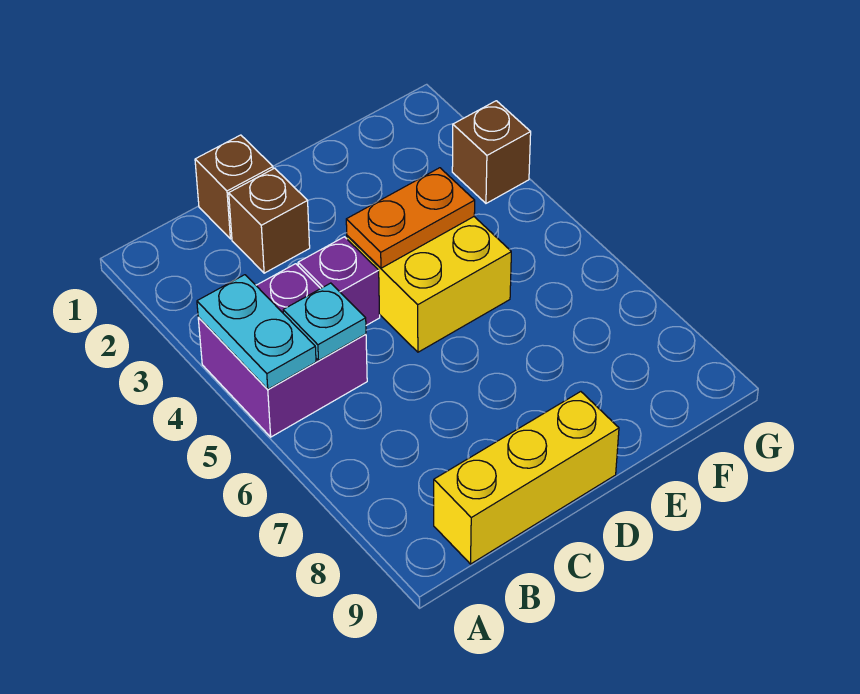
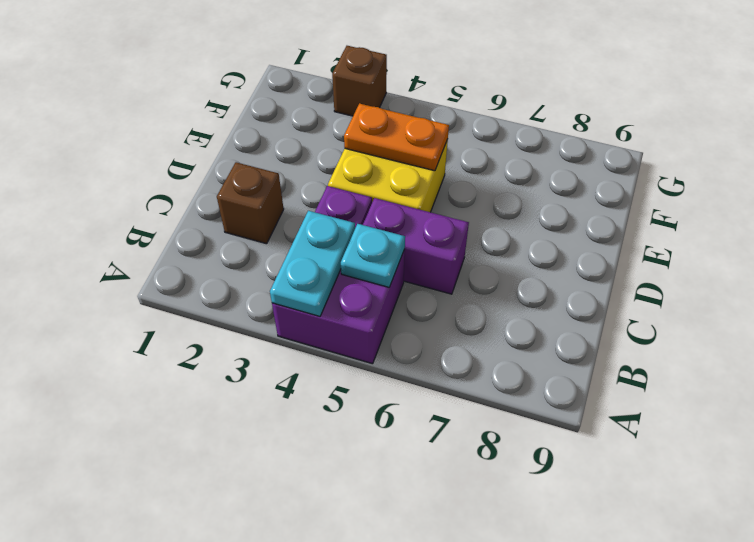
cyan 1x2 plate [197,275,316,389] -> cyan 1x2 plate turned to [270,211,355,317]
yellow 1x3 brick [434,392,619,564] -> none
brown 1x1 brick [195,135,273,239] -> none
none -> purple 1x2 brick [363,198,469,294]
orange 1x2 plate [346,168,475,268] -> orange 1x2 plate turned to [344,103,449,171]

